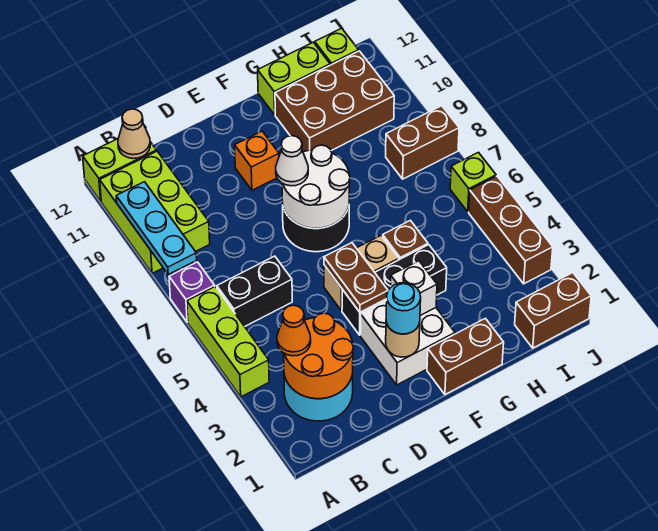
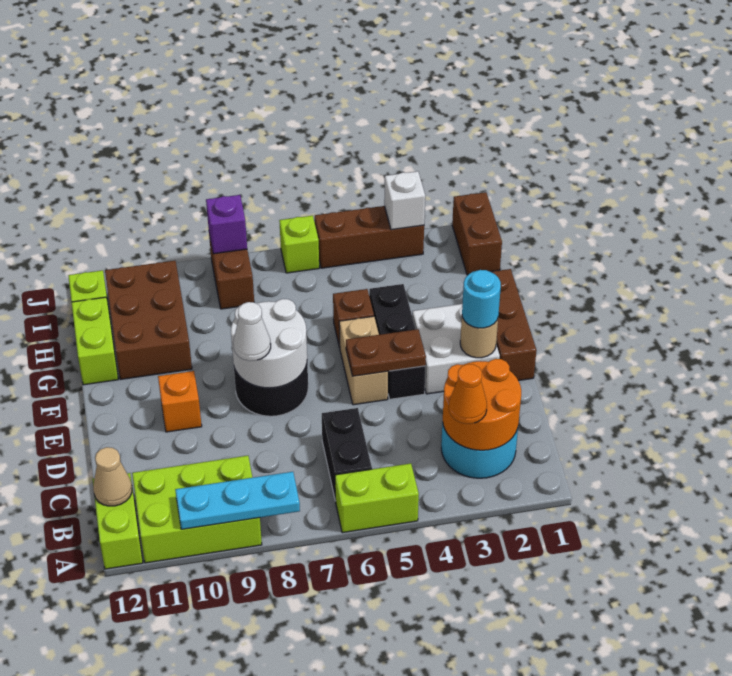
lime 1x3 brick [187,287,269,397] -> lime 1x2 brick [335,463,419,533]
purple 1x1 brick [169,262,215,322] -> purple 1x1 brick moved to [206,195,247,254]
brown 1x2 brick [427,318,504,395] -> brown 1x3 brick [492,269,537,381]
white 1x1 brick [391,261,437,316] -> white 1x1 brick moved to [384,171,425,230]

